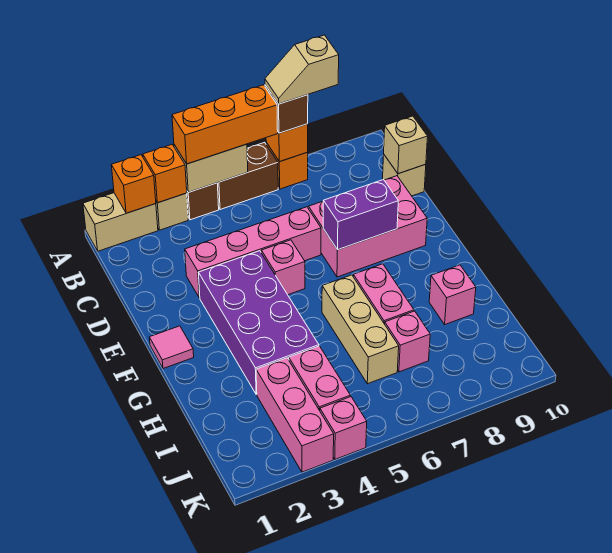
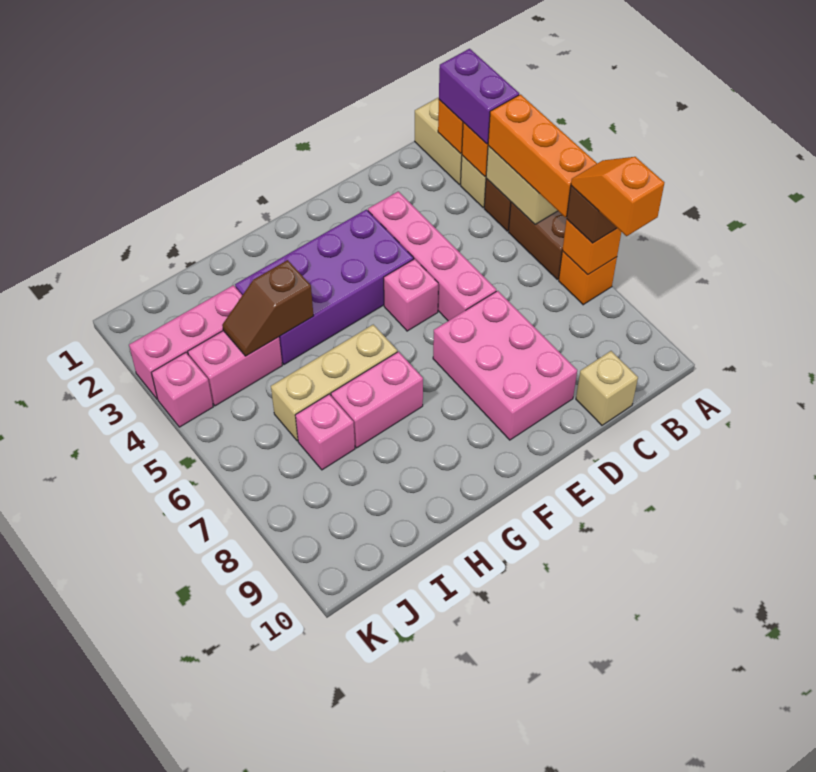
tan 1x2 slope [265,35,339,104] -> orange 1x2 slope [571,157,664,236]
tan 1x1 brick [384,116,428,174] -> none
purple 1x2 brick [323,180,398,250] -> purple 1x2 brick moved to [439,49,519,144]
pink 1x1 tile [149,326,194,369] -> none
none -> brown 1x2 slope [222,260,313,356]
pink 1x1 brick [429,265,476,324] -> none

